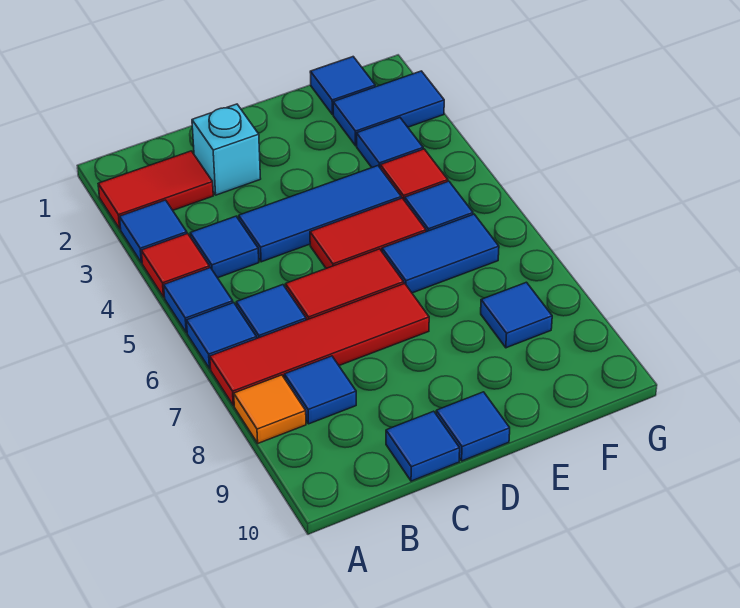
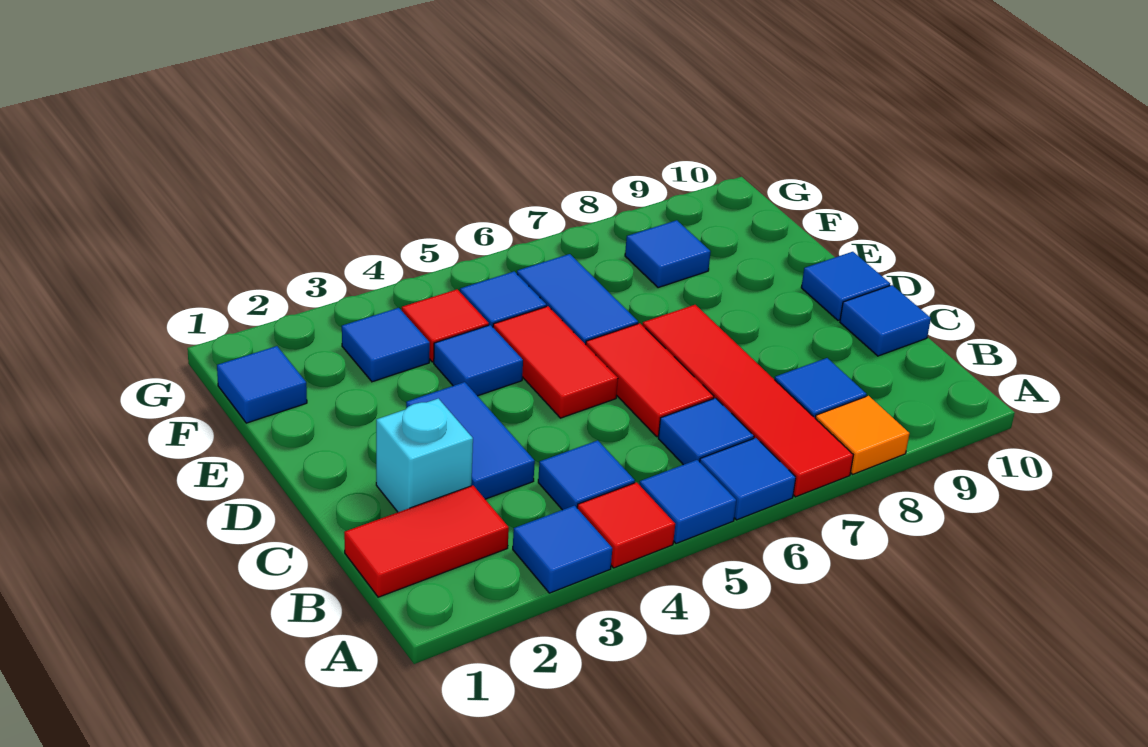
red 1x2 tile [98,151,213,229] -> red 1x2 tile turned to [344,486,509,597]
blue 1x3 tile [239,166,401,262] -> blue 1x1 tile [434,325,523,396]
blue 1x2 tile [333,71,444,146] -> blue 1x2 tile moved to [406,382,535,499]

